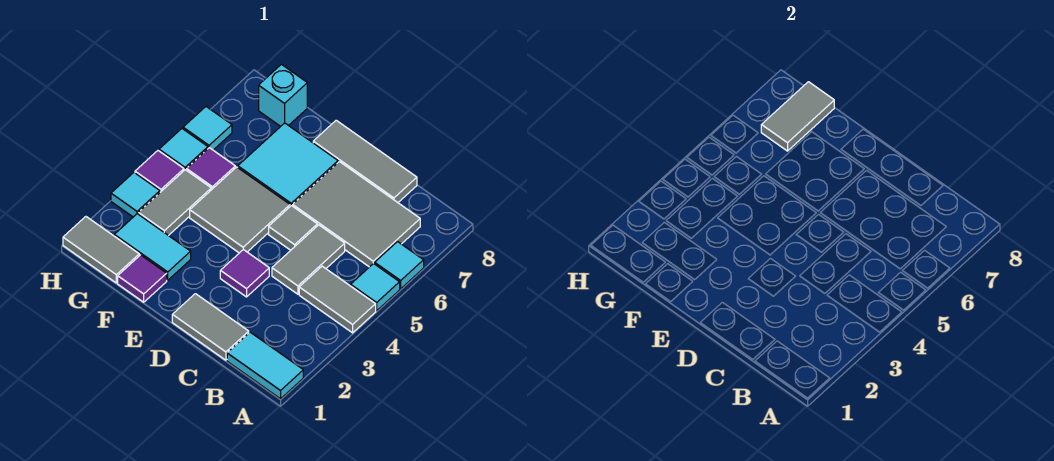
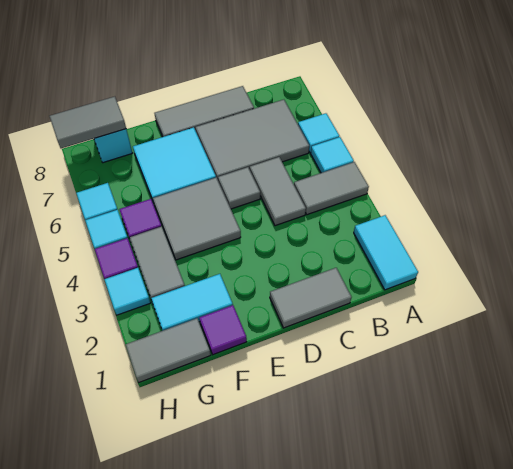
cyan 1x2 tile [227,332,303,399] -> cyan 1x2 tile turned to [354,215,418,290]
purple 1x1 tile [220,250,269,297] -> none
grey 1x2 tile [761,82,834,151] -> grey 1x2 tile turned to [50,97,126,148]

